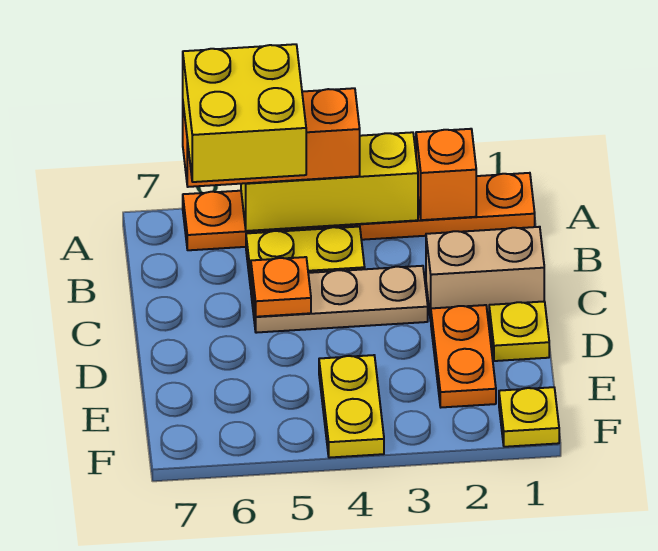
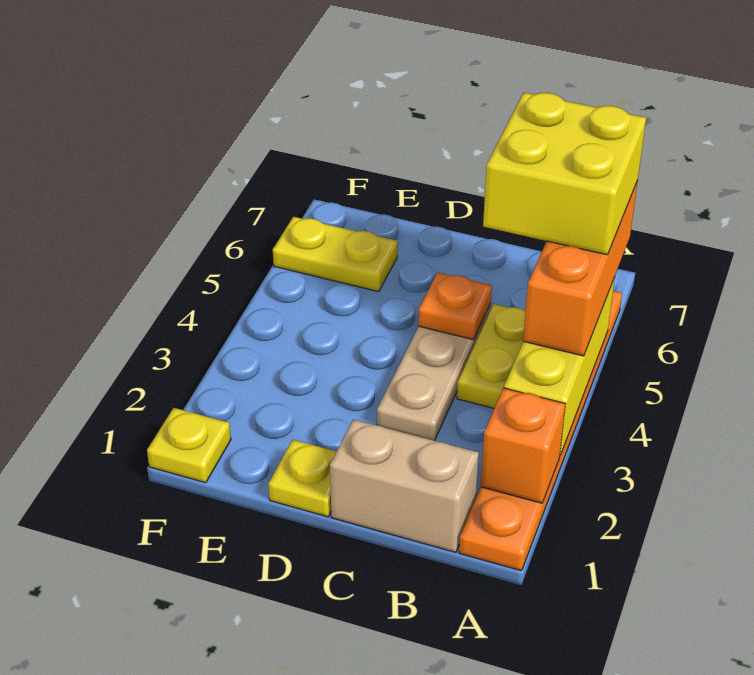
tan 1x2 brick [426,227,544,321] -> tan 1x2 brick turned to [330,420,479,552]
orange 1x2 plate [431,305,496,407] -> none
yellow 1x2 plate [319,355,384,458] -> yellow 1x2 plate moved to [273,217,397,292]

